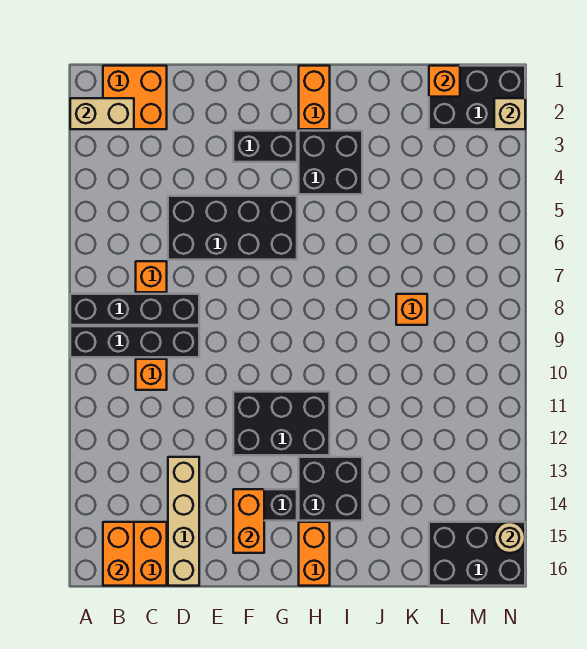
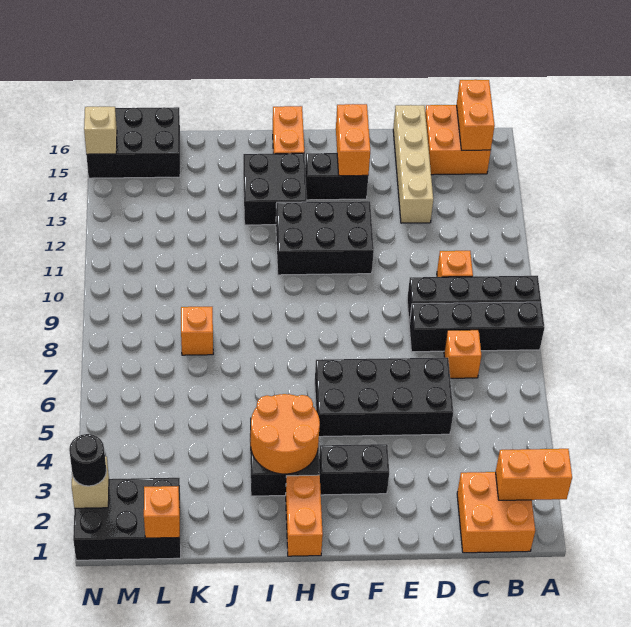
tan 1x2 brick [70,98,134,129] -> orange 1x2 brick [496,449,572,500]
none -> orange 2x2 round brick [251,394,320,474]
none -> black 1x1 round brick [69,434,106,486]
tan 1x1 round brick [494,522,525,553] -> tan 1x1 brick [84,107,117,154]

